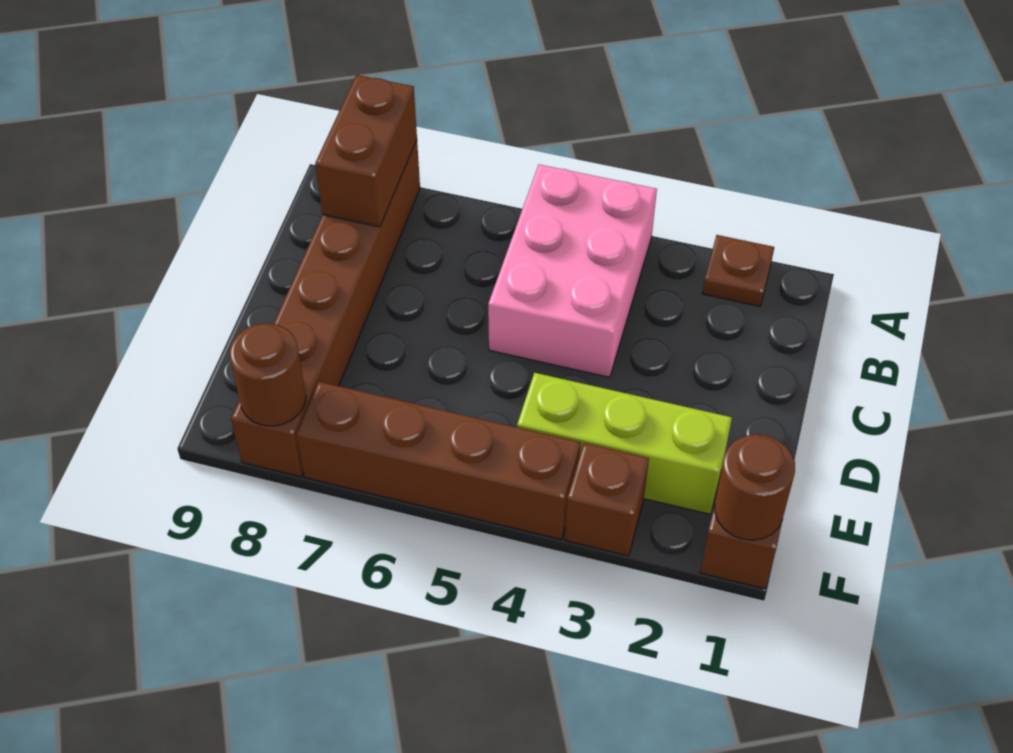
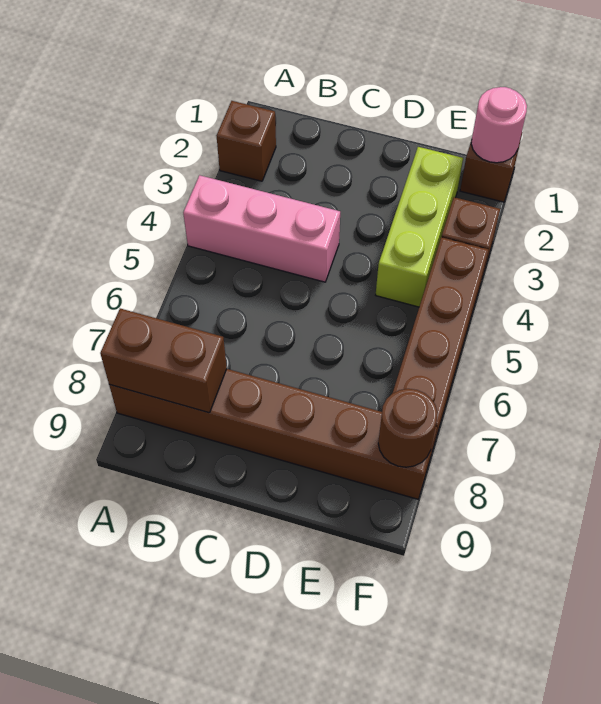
brown 1x1 plate [702,235,774,306] -> brown 1x1 brick [217,101,276,181]
pink 2x3 brick [488,165,657,377] -> pink 1x3 brick [183,175,340,282]
brown 1x1 round brick [715,435,795,540] -> pink 1x1 round brick [471,87,527,163]

